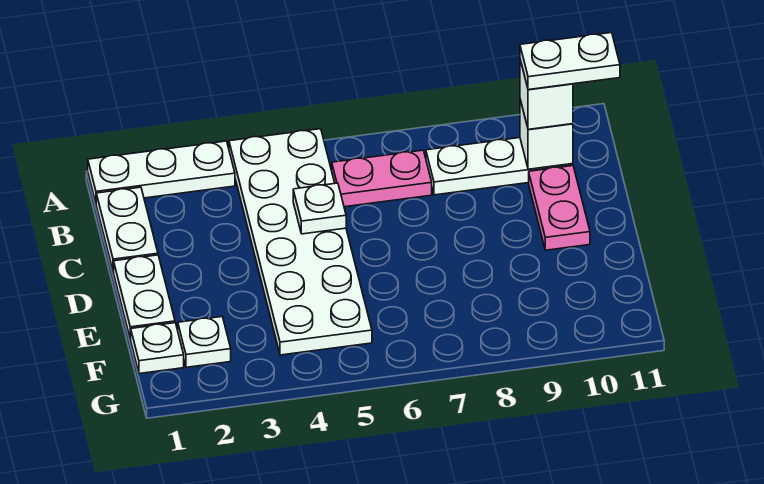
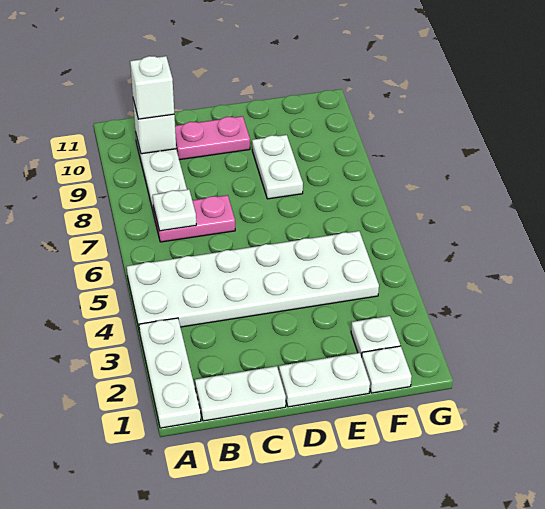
pink 1x2 plate [332,150,432,207] -> pink 1x2 plate turned to [154,195,235,242]
white 1x2 plate [520,33,620,90] -> white 1x2 plate moved to [252,135,303,199]
white 1x1 plate [293,183,346,234] -> white 1x1 plate moved to [153,189,196,231]

